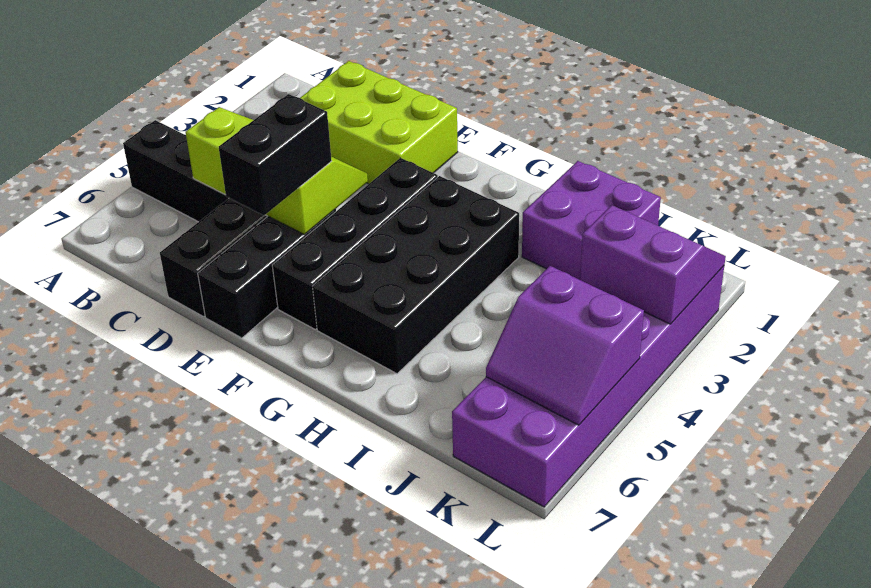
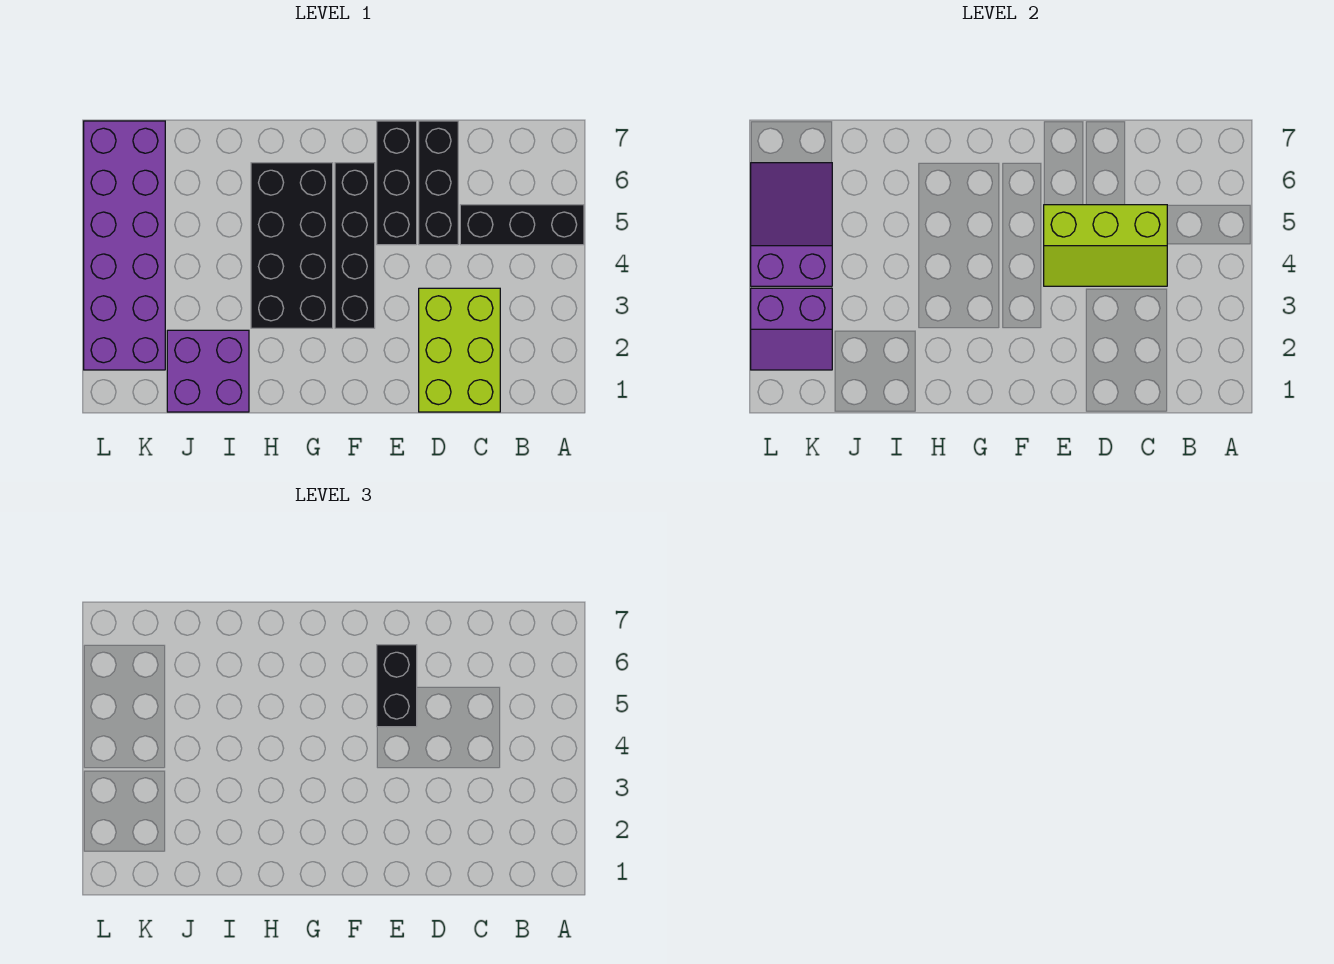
lime 2x3 brick [300,61,458,184] -> lime 2x3 brick turned to [419,288,500,412]
purple 2x2 slope [486,266,644,425] -> purple 2x3 slope [751,163,832,286]

